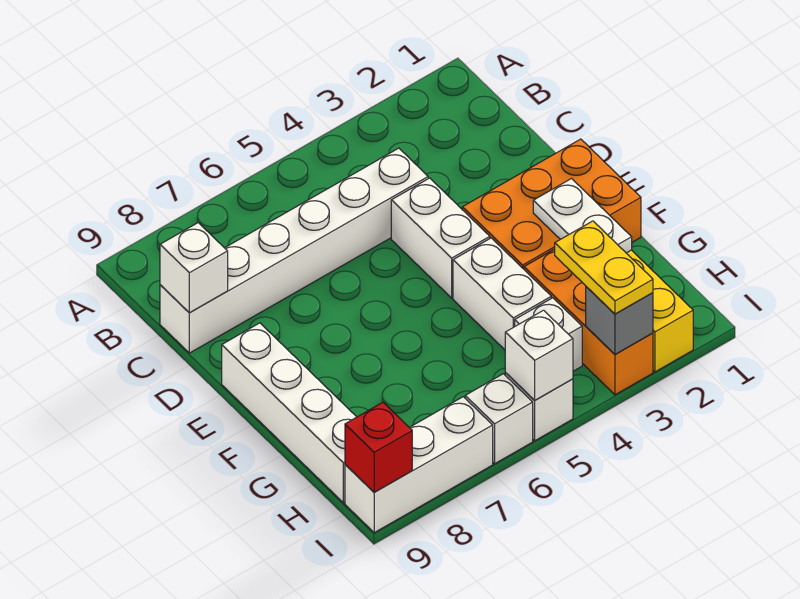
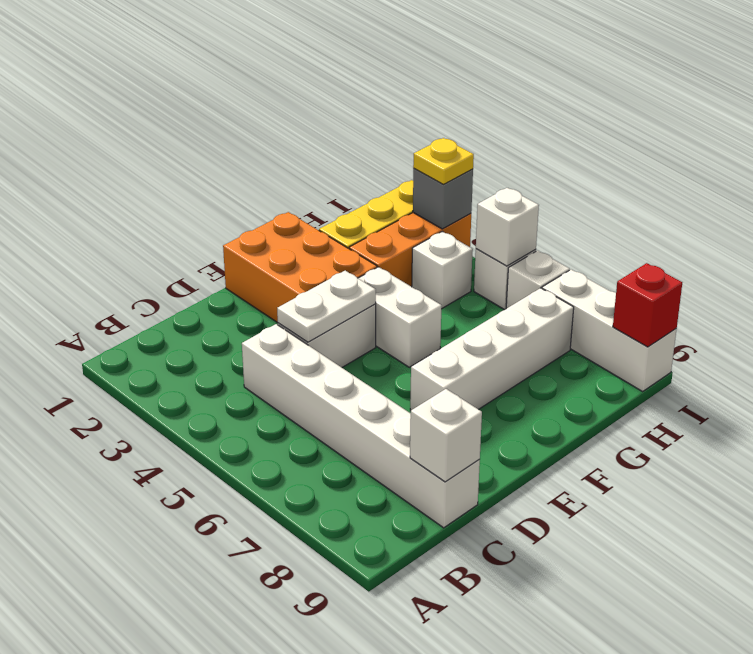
white 1x4 brick [222,323,356,503] -> white 1x4 brick moved to [410,288,574,411]
white 1x2 plate [533,179,632,253] -> white 1x2 plate moved to [277,271,376,342]
white 1x2 brick [453,238,551,350] -> white 1x2 brick turned to [358,267,442,367]
yellow 1x2 plate [555,221,653,314] -> yellow 1x1 plate [413,138,474,184]

